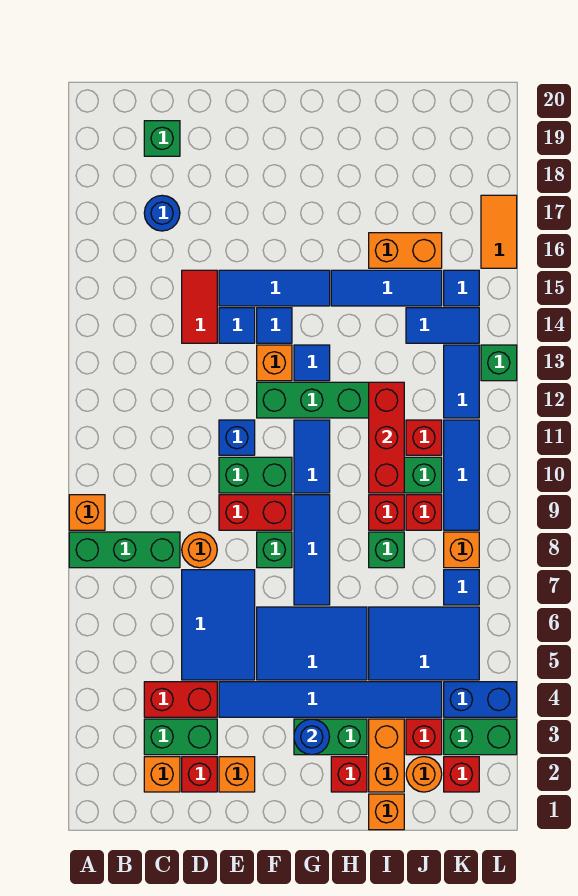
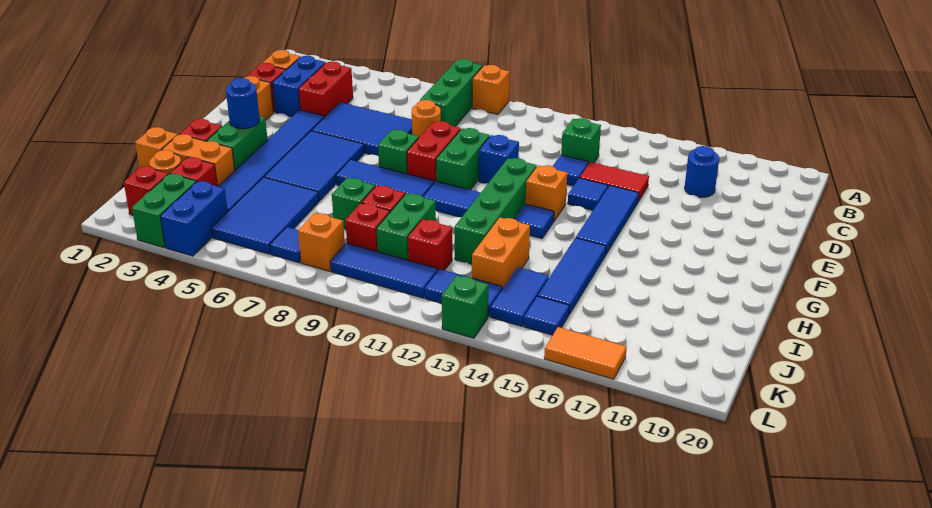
green 1x2 brick [144,719,217,755] -> blue 1x2 brick [272,56,326,117]
green 1x1 brick [144,121,180,156] -> green 1x1 brick moved to [561,118,601,163]
blue 1x1 tile [257,308,292,343] -> blue 1x1 tile moved to [553,155,589,186]
red 1x3 brick [369,382,404,493] -> none
orange 1x2 brick [369,233,442,268] -> orange 1x2 brick moved to [472,217,530,289]

